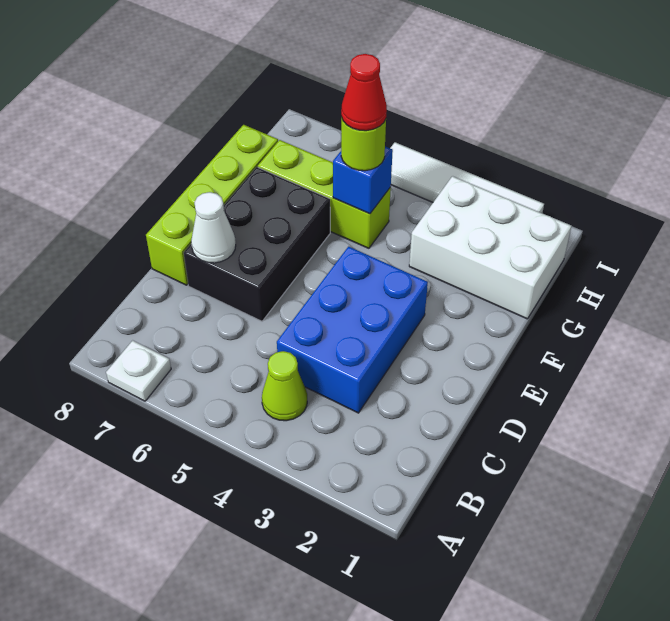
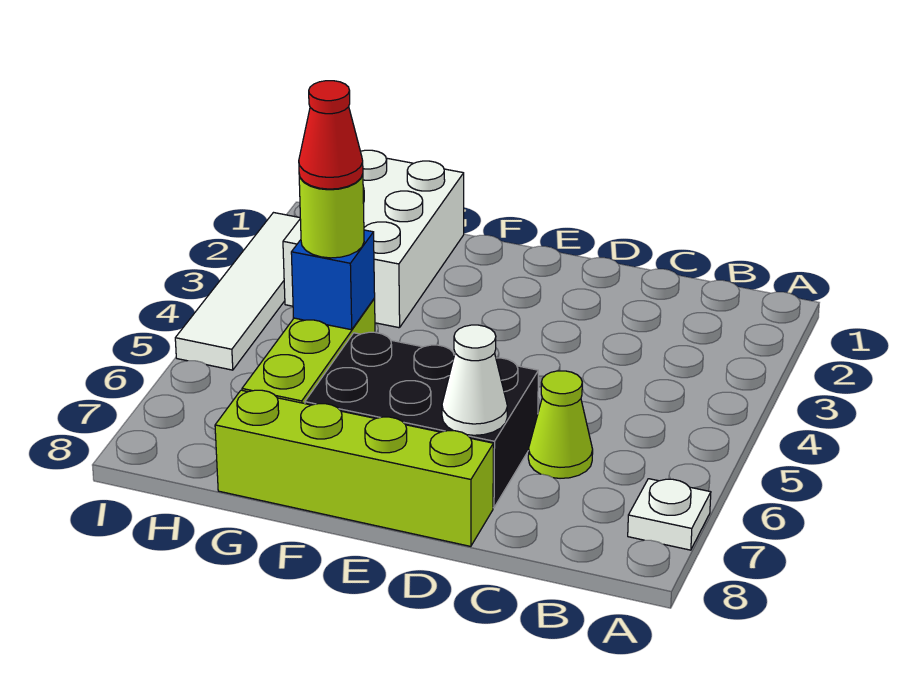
lime 1x1 cone [262,351,307,421] -> lime 1x1 cone moved to [528,371,593,478]
blue 2x3 brick [277,247,428,413] -> none

